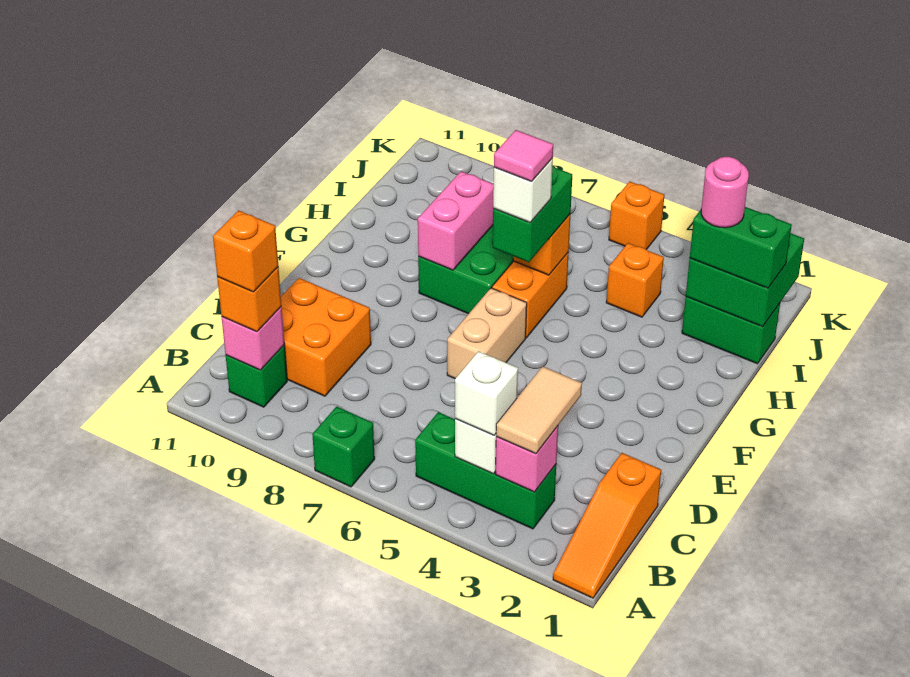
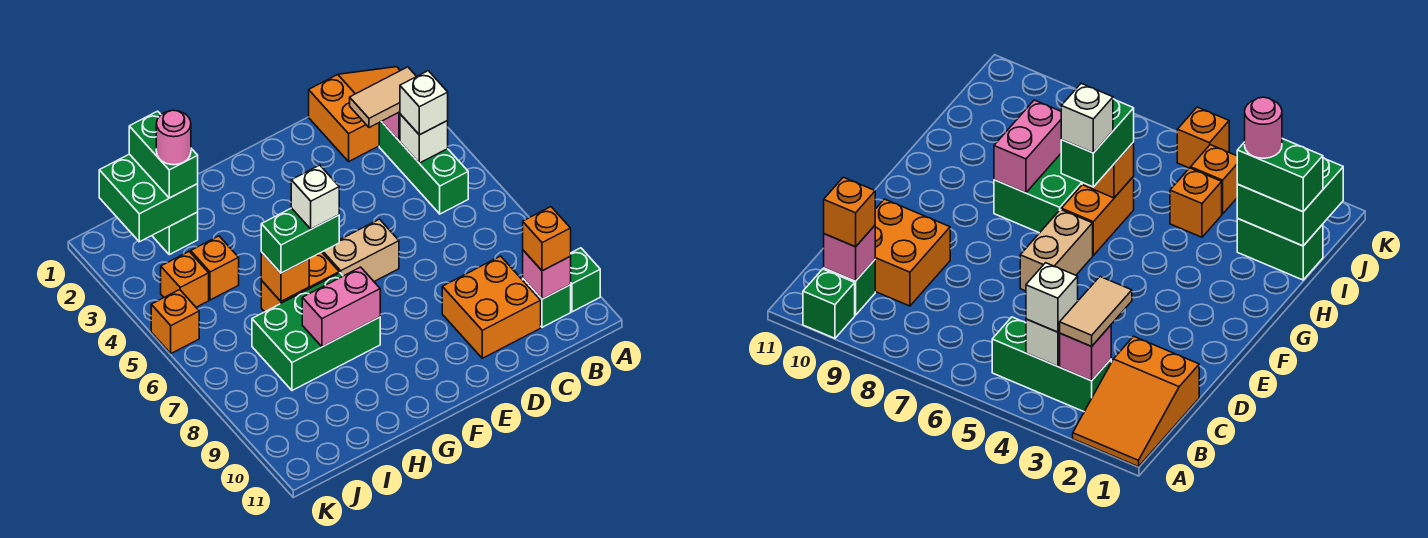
orange 1x3 slope [553,453,661,598] -> orange 2x3 slope [309,67,400,161]
green 1x1 brick [312,407,375,487] -> green 1x1 brick moved to [570,248,600,312]
orange 1x1 brick [213,210,278,292] -> orange 1x1 brick moved to [161,252,209,307]
pink 1x1 tile [494,130,553,182] -> none

